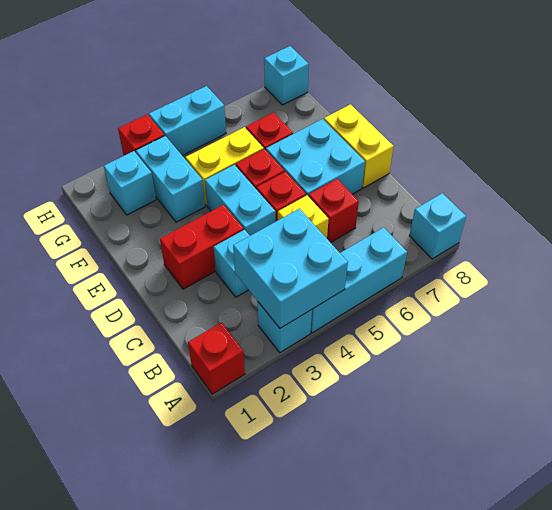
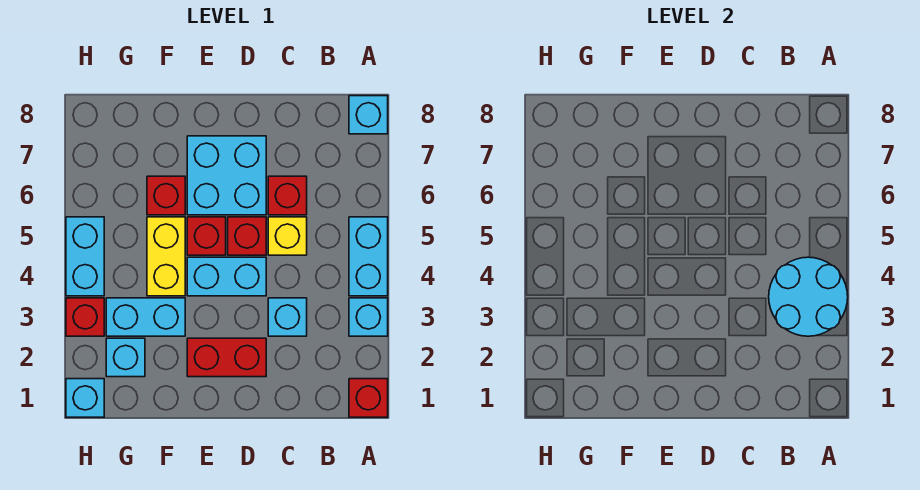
cyan 2x2 brick [233,209,348,328] -> cyan 2x2 round brick [769,257,848,336]
cyan 1x3 brick [311,227,407,333] -> cyan 1x2 brick [349,217,388,296]
red 1x2 brick [160,205,244,289] -> red 1x2 brick turned to [187,338,266,377]
yellow 1x2 brick [324,104,394,188] -> none
cyan 1x1 brick [264,46,309,105] -> cyan 1x1 brick moved to [66,379,104,417]

